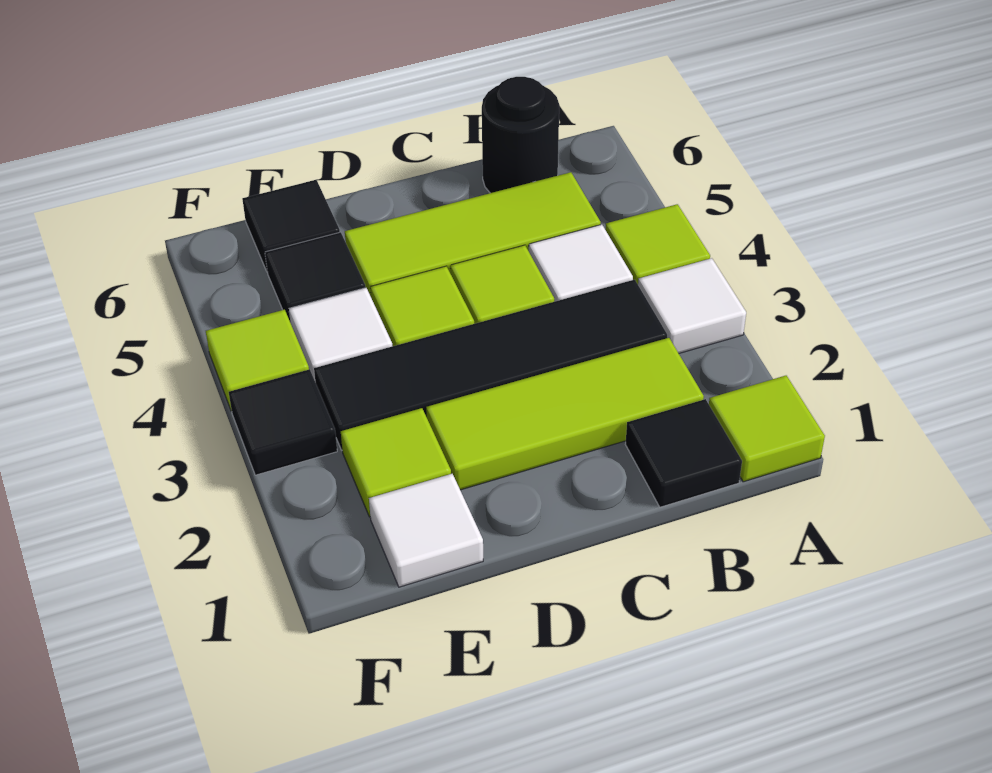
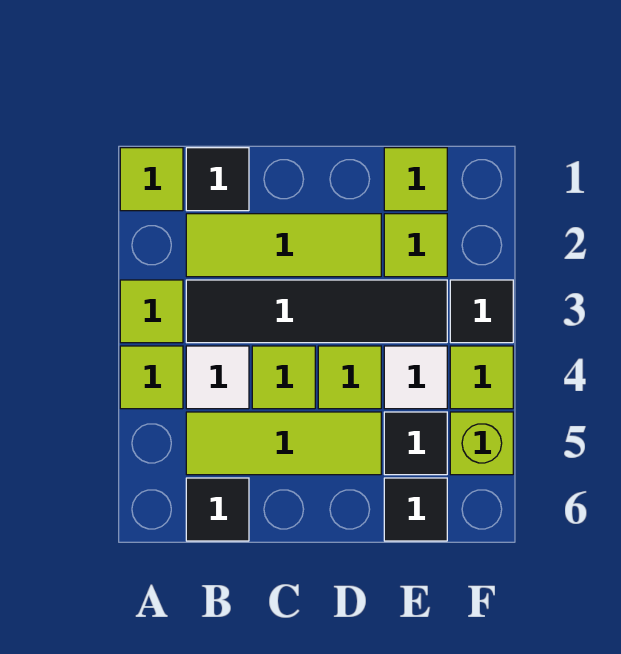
white 1x1 tile [638,258,746,353] -> lime 1x1 tile [120,280,183,343]
black 1x1 round brick [482,77,559,193] -> black 1x1 tile [186,478,249,541]
white 1x1 tile [369,474,483,587] -> lime 1x1 tile [384,148,447,211]
none -> lime 1x1 brick [450,412,513,475]

